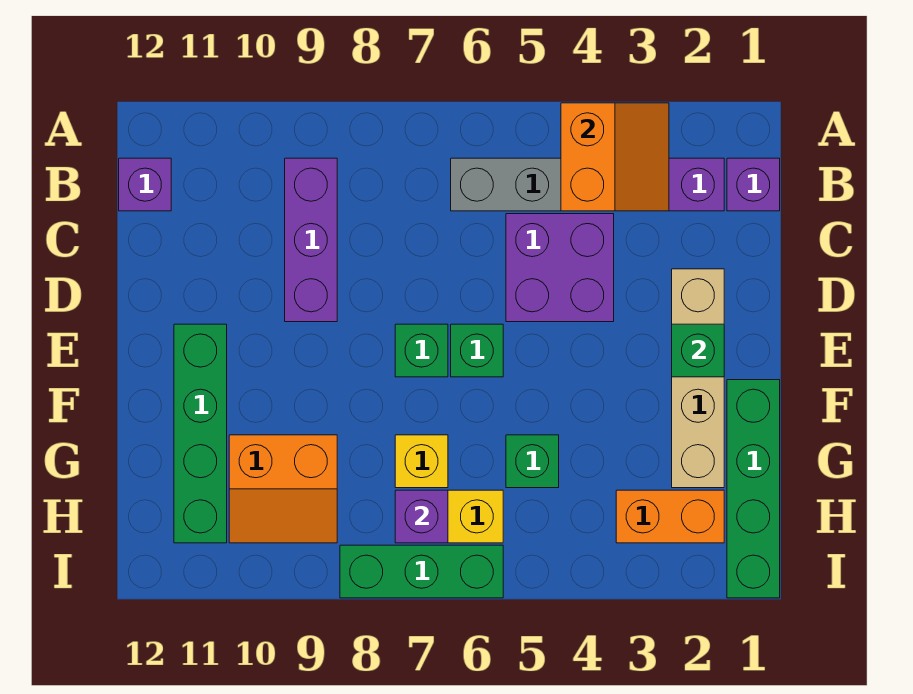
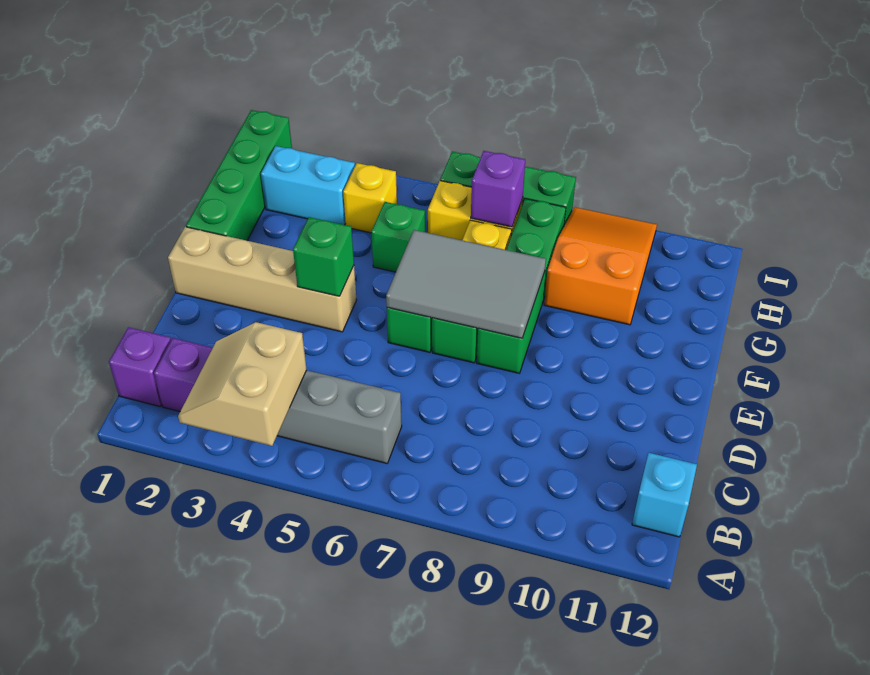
orange 2x2 slope [561,103,669,211] -> tan 2x2 slope [178,322,307,446]
purple 1x3 brick [285,158,337,322] -> none
purple 1x1 brick [119,158,171,211] -> cyan 1x1 brick [632,453,697,537]
purple 2x2 brick [506,214,614,322] -> none
tan 1x4 brick [672,269,724,488] -> tan 1x4 brick turned to [168,227,356,332]
green 1x1 brick [672,324,724,377] -> green 1x1 brick moved to [293,217,354,296]
none -> grey 2x3 tile [386,230,546,338]
green 1x4 brick [174,324,227,543] -> green 1x4 brick moved to [477,199,566,373]
orange 2x2 slope [229,435,337,543] -> orange 2x3 slope [544,207,657,325]
orange 1x2 brick [616,490,724,543] -> cyan 1x2 brick [261,146,355,225]
none -> yellow 1x1 brick [343,163,397,233]

